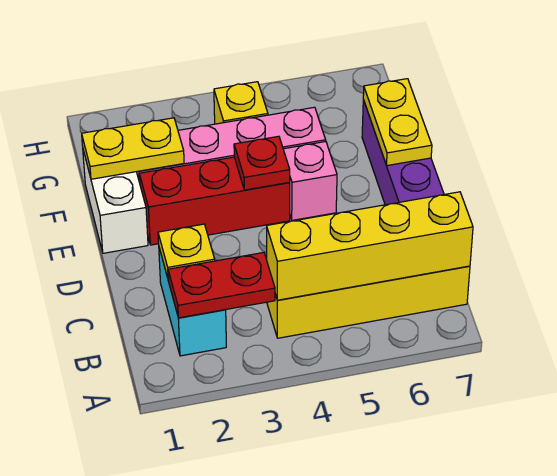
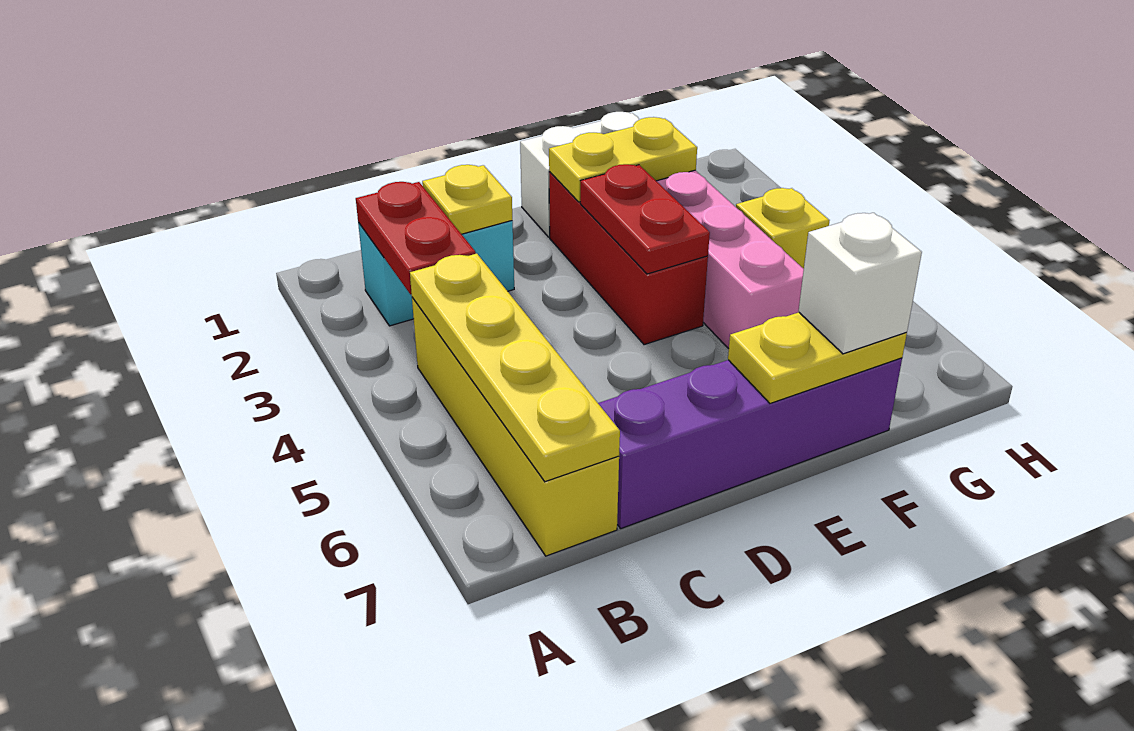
yellow 1x4 brick [267,192,473,300] -> yellow 1x4 plate [410,254,620,482]
red 1x1 plate [234,136,290,190] -> red 1x2 plate [580,164,710,274]
pink 1x1 brick [283,142,337,220] -> none
yellow 1x2 plate [82,118,184,179] -> yellow 1x2 plate turned to [549,117,697,202]
none -> white 1x1 brick [798,213,922,354]

